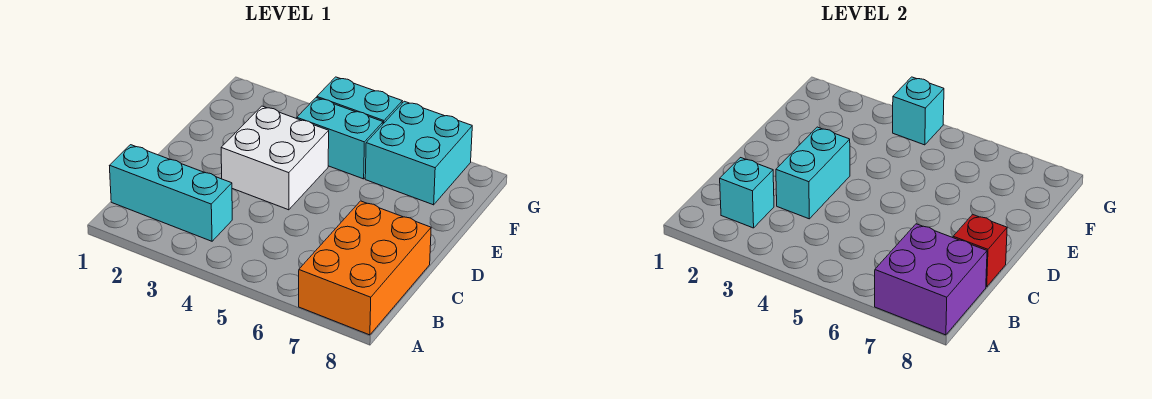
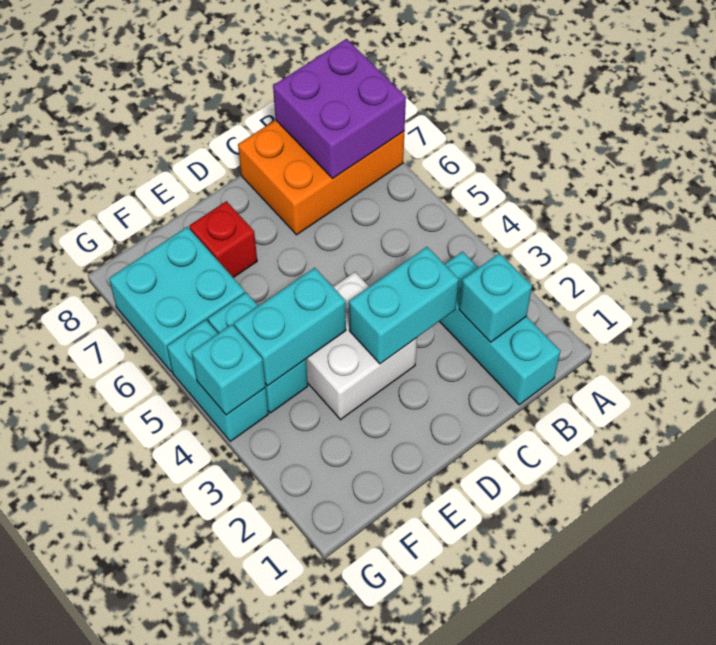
red 1x1 brick [953,214,1007,287] -> red 1x1 brick moved to [189,201,257,278]
none -> cyan 1x2 brick [234,268,346,386]

